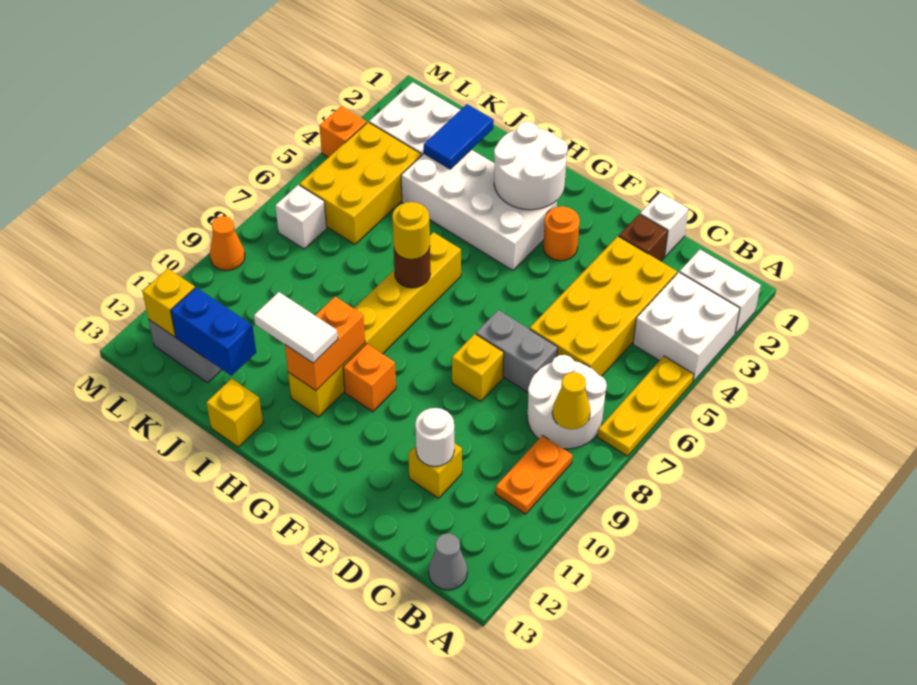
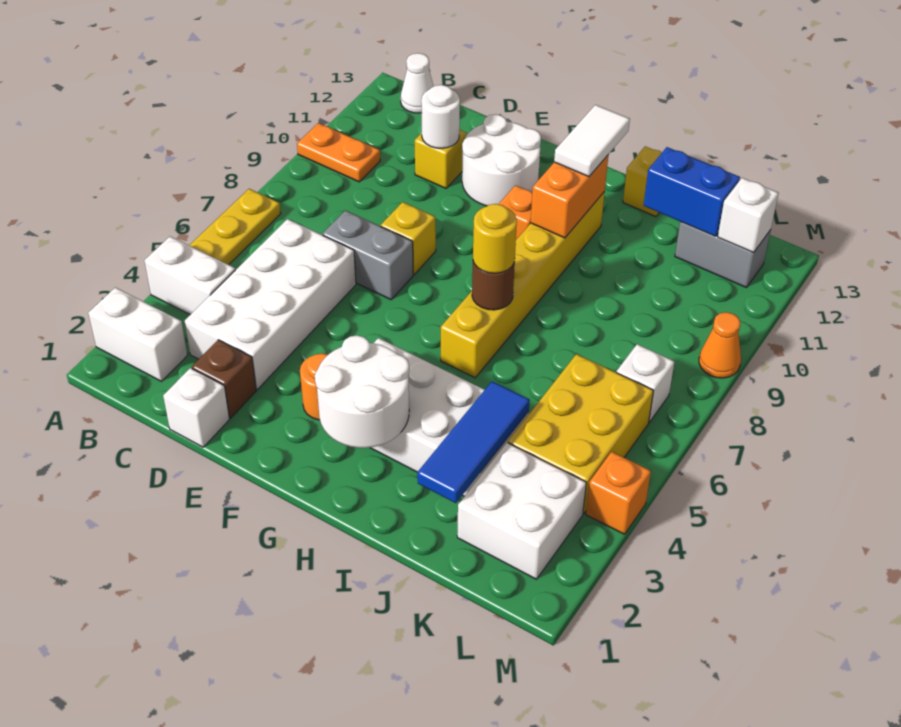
white 2x2 brick [633,272,740,381] -> white 1x2 brick [144,237,235,315]
white 2x2 round brick [528,355,607,449] -> white 2x2 round brick moved to [462,114,541,206]
yellow 1x1 cone [552,372,590,429] -> none
orange 1x2 plate [496,436,572,514] -> orange 1x2 plate turned to [297,123,380,182]
grey 1x1 cone [429,533,467,590] -> white 1x1 cone [401,53,434,113]
yellow 2x4 brick [530,236,677,376] -> white 2x4 brick [185,219,356,389]
white 1x2 tile [254,292,338,363] -> white 1x2 tile turned to [554,105,630,177]
blue 1x2 tile [424,104,494,169] -> blue 1x3 tile [417,381,530,503]
yellow 1x1 brick [142,269,195,337] -> white 1x1 brick [718,178,779,253]

